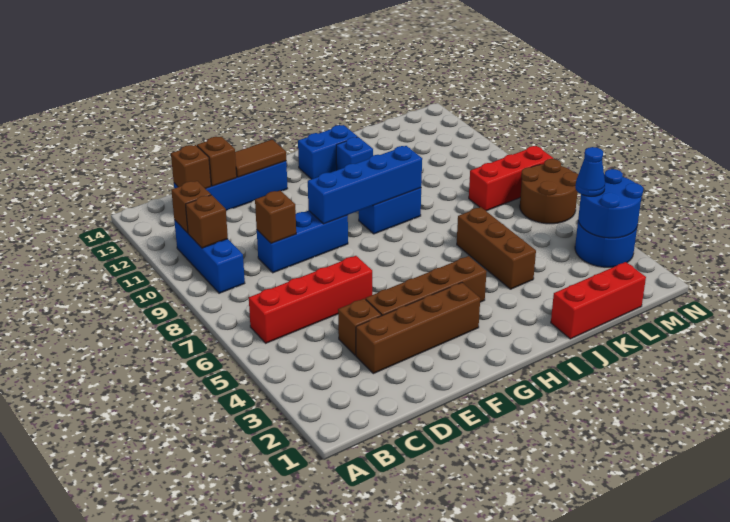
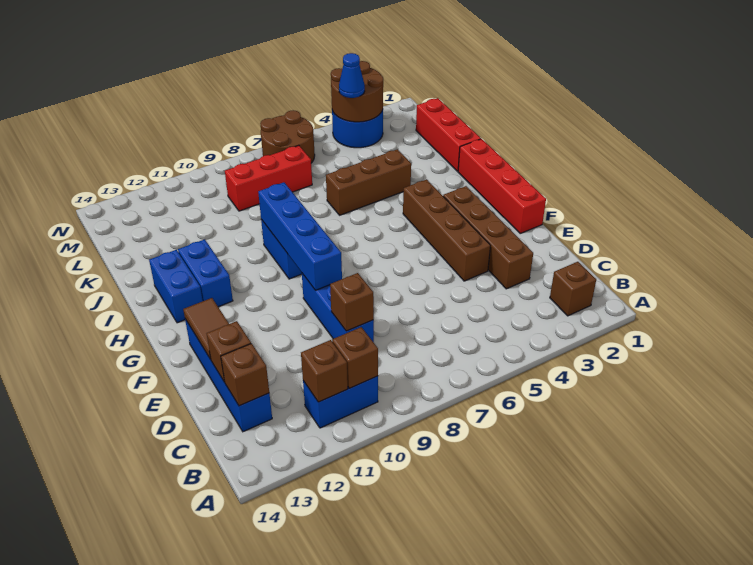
red 1x4 brick [249,256,372,343] -> red 1x4 brick moved to [458,139,546,233]
blue 1x3 brick [174,220,245,293] -> blue 1x2 brick [303,376,378,428]
brown 1x1 brick [338,299,381,355] -> brown 1x1 brick moved to [550,262,596,316]
blue 1x1 brick [336,137,373,170] -> blue 1x2 brick [178,239,233,307]
red 1x3 brick [469,146,553,211] -> red 1x3 brick turned to [225,145,312,211]
blue 2x2 round brick [578,169,643,238] -> brown 2x2 round brick [331,61,383,122]

